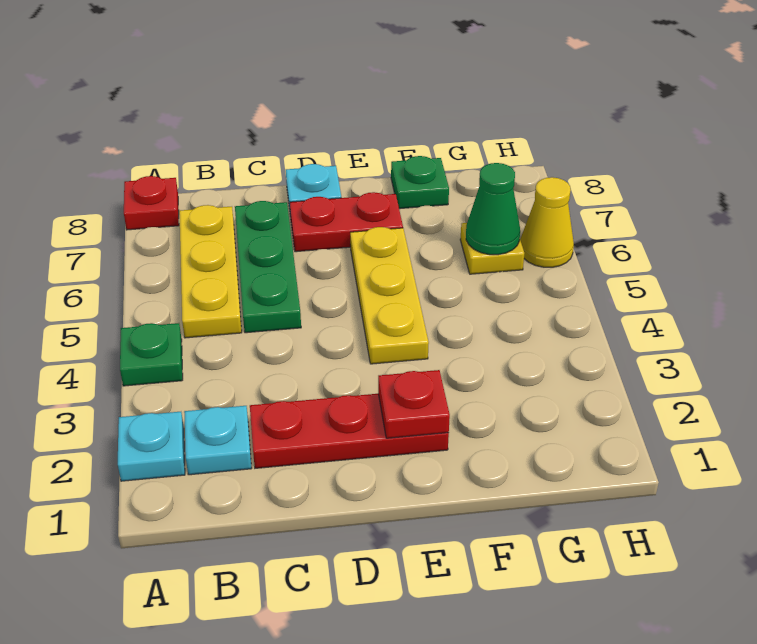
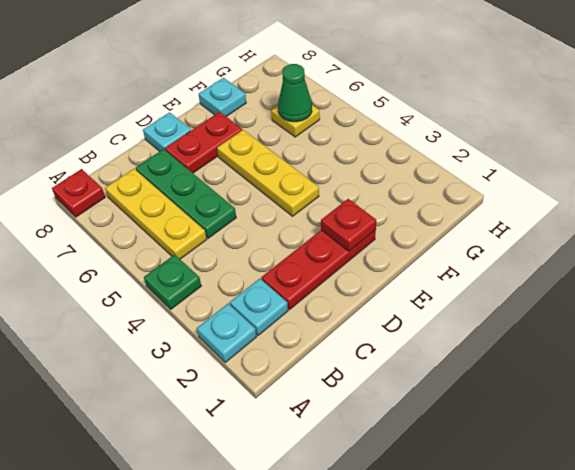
green 1x1 plate [391,156,449,209] -> cyan 1x1 plate [198,78,246,116]
yellow 1x1 cone [520,177,574,267] -> none

